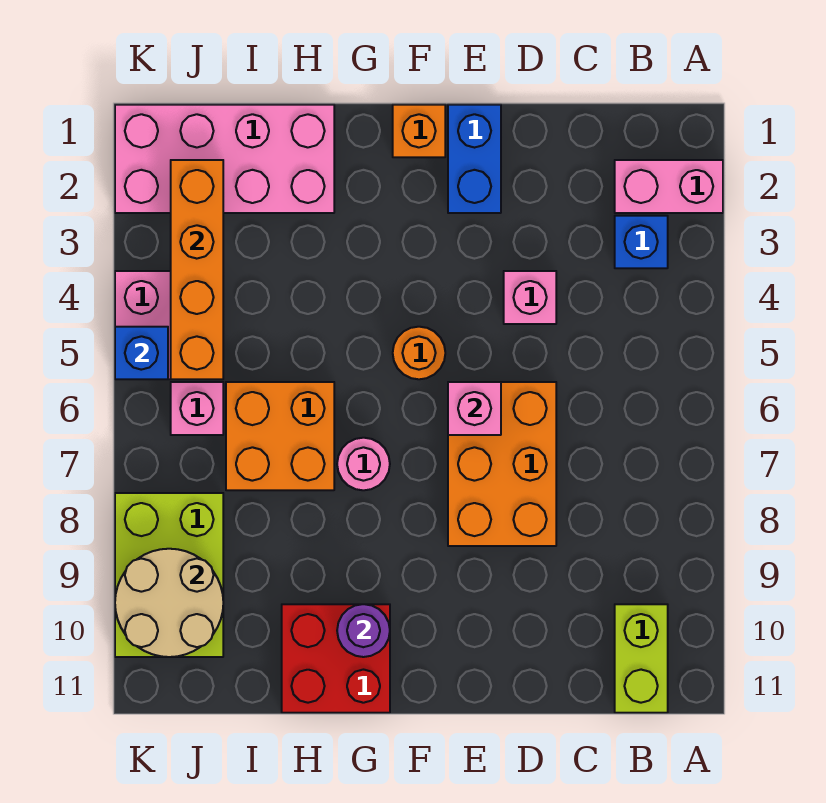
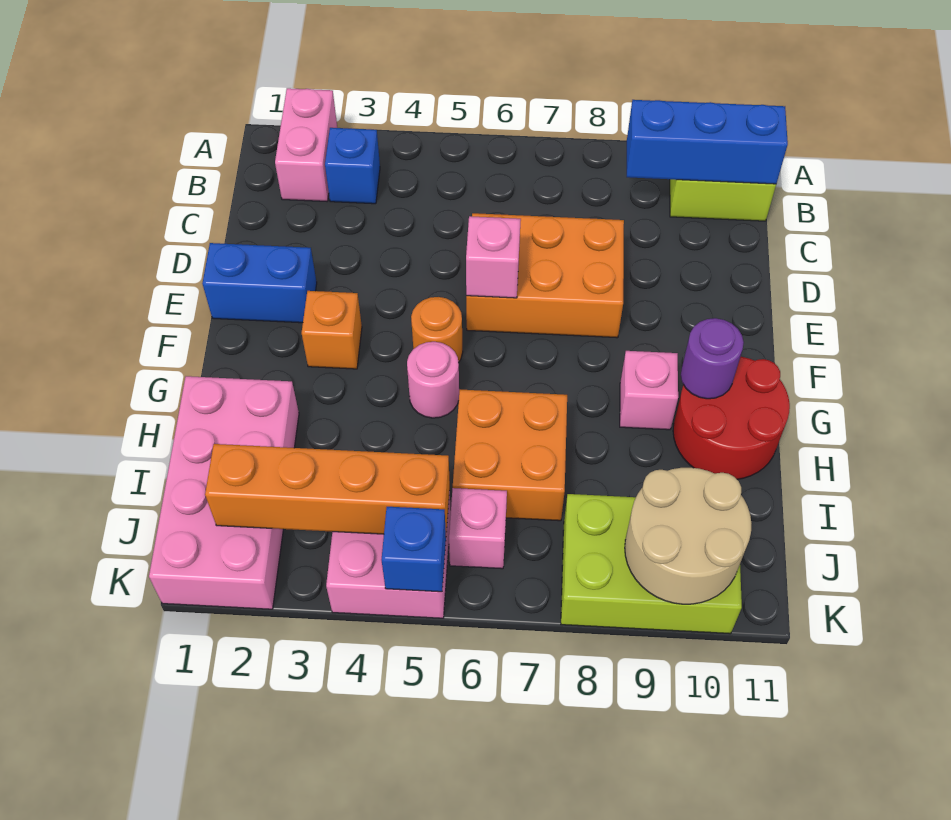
none -> blue 1x3 brick [627,100,788,184]
pink 1x1 brick [504,271,556,324] -> pink 1x1 brick moved to [620,351,678,430]
orange 1x1 brick [393,105,445,157] -> orange 1x1 brick moved to [302,291,362,369]
pink 1x1 round brick [337,438,390,490] -> pink 1x1 round brick moved to [407,342,459,418]
red 2x2 brick [282,604,390,713] -> red 2x2 round brick [673,357,790,479]

